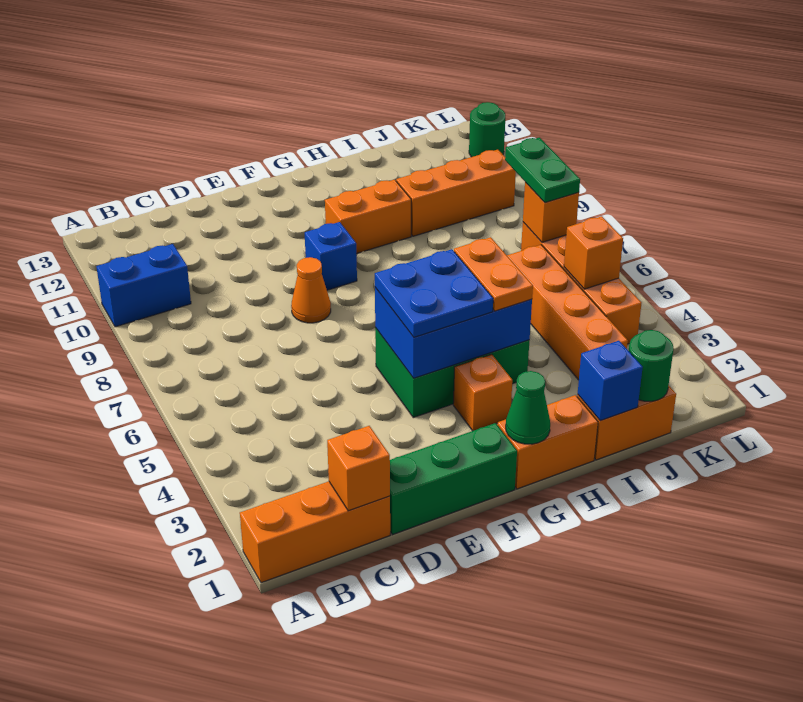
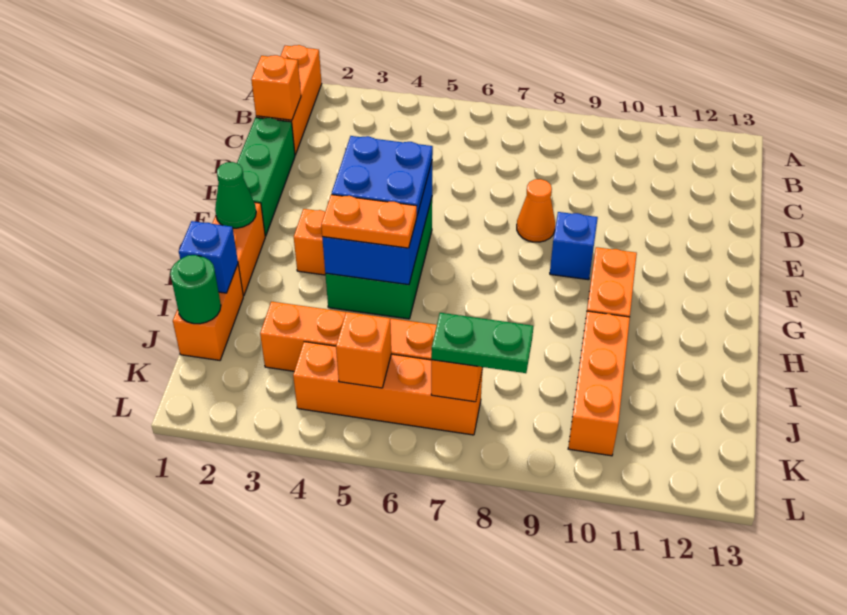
blue 1x2 brick [96,244,191,327] -> none
green 1x1 round brick [469,102,505,157] -> none

